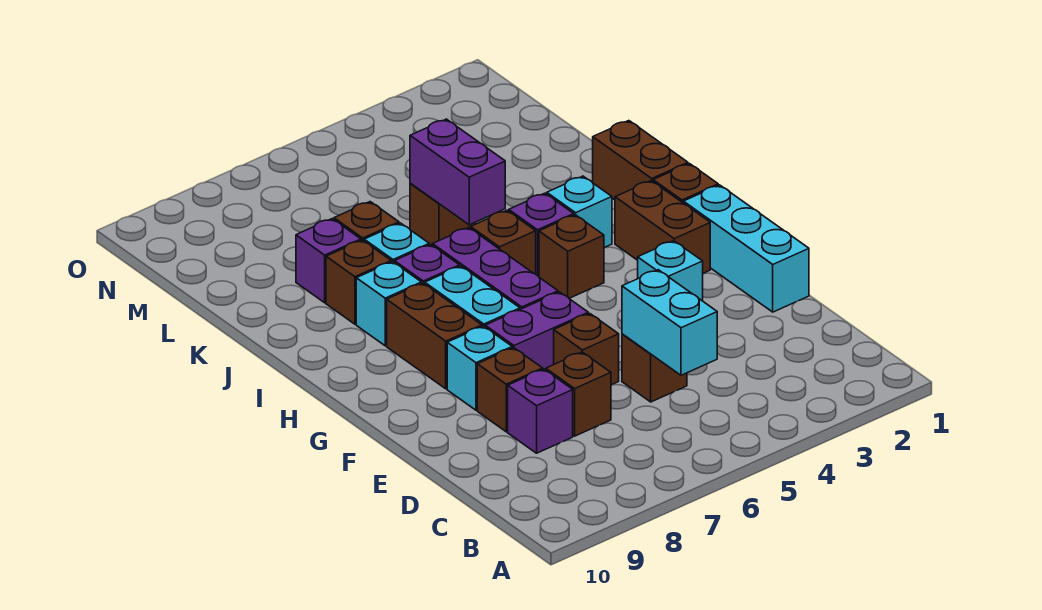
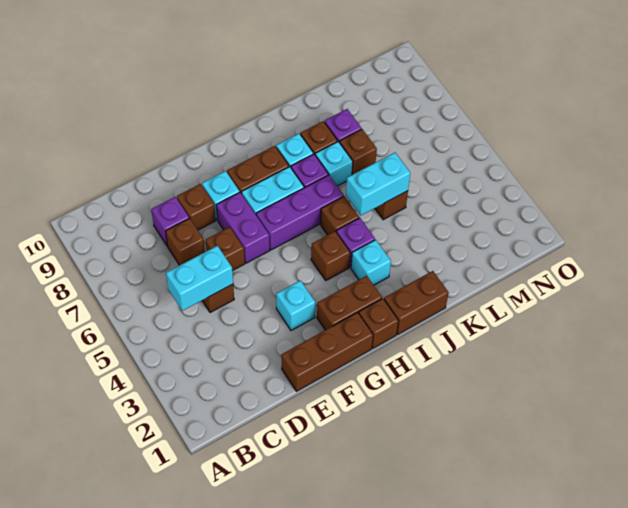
cyan 1x3 brick [683,185,809,312] -> brown 1x3 brick [281,312,373,391]
purple 1x2 brick [410,119,505,225] -> cyan 1x2 brick [346,153,410,215]

